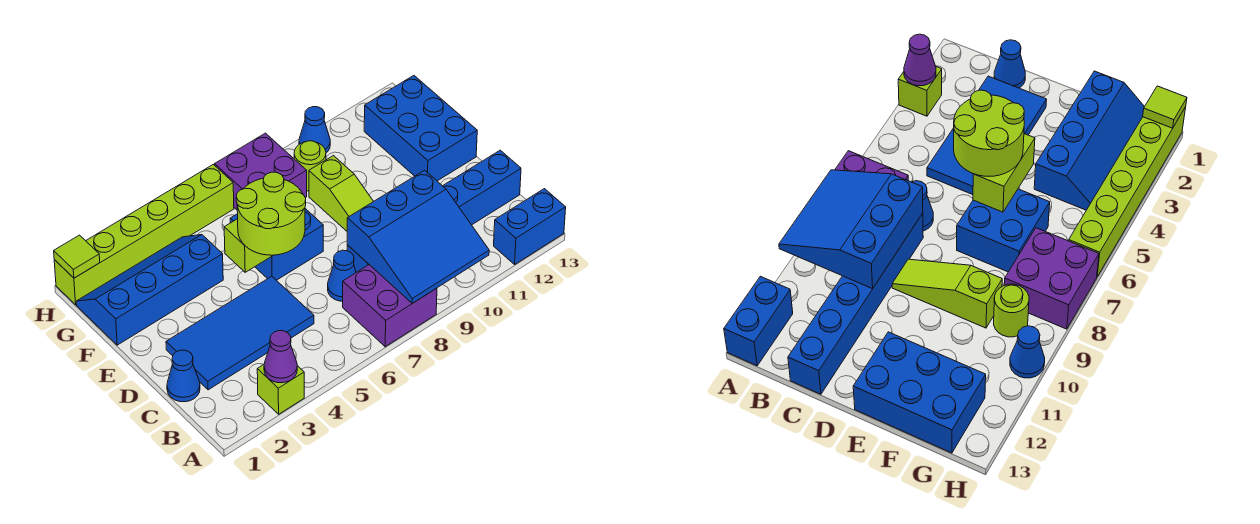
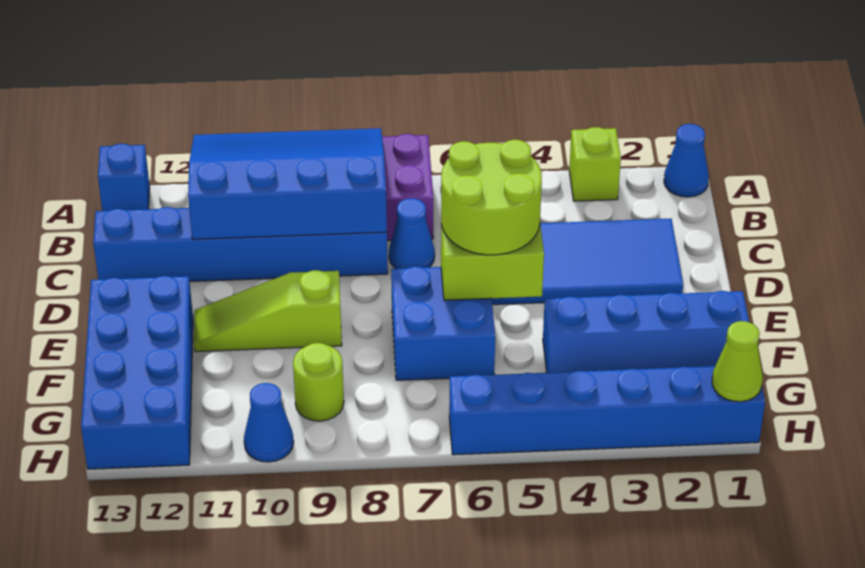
purple 1x1 cone [264,331,297,383] -> none
blue 3x3 slope [347,170,489,303] -> blue 3x4 slope [188,128,387,239]
blue 1x2 brick [494,189,566,264] -> blue 1x1 brick [98,144,150,211]
blue 1x1 cone [167,350,200,402] -> blue 1x1 cone moved to [664,124,709,197]
lime 1x3 slope [309,156,373,231] -> lime 1x3 slope turned to [194,270,342,352]
blue 2x3 brick [364,76,477,181] -> blue 2x4 brick [81,276,193,469]
purple 2x2 brick [215,133,307,210] -> none
lime 1x6 brick [54,164,234,305] -> blue 1x6 brick [449,366,765,455]
lime 1x1 tile [54,235,100,278] -> lime 1x1 cone [712,321,763,402]

